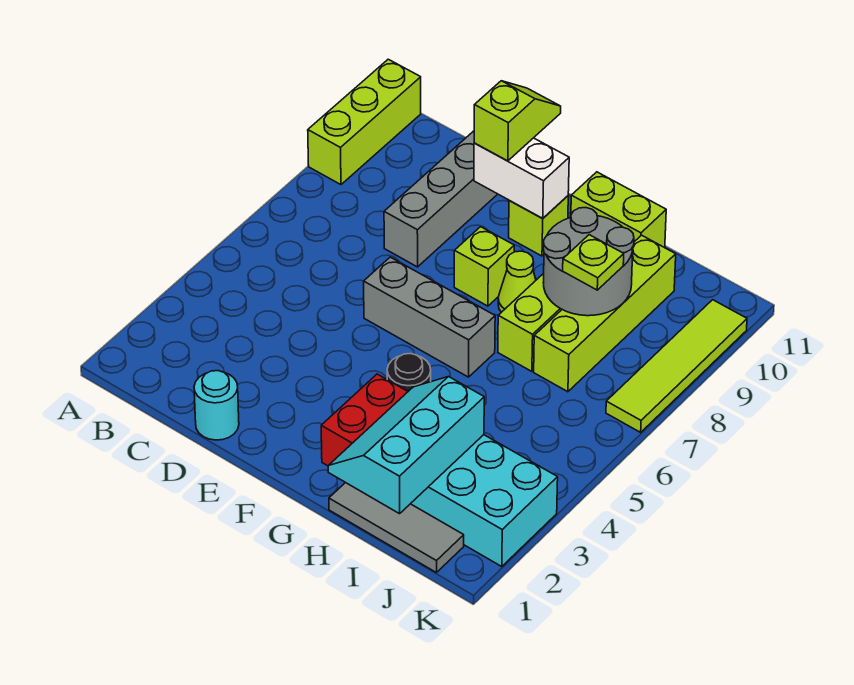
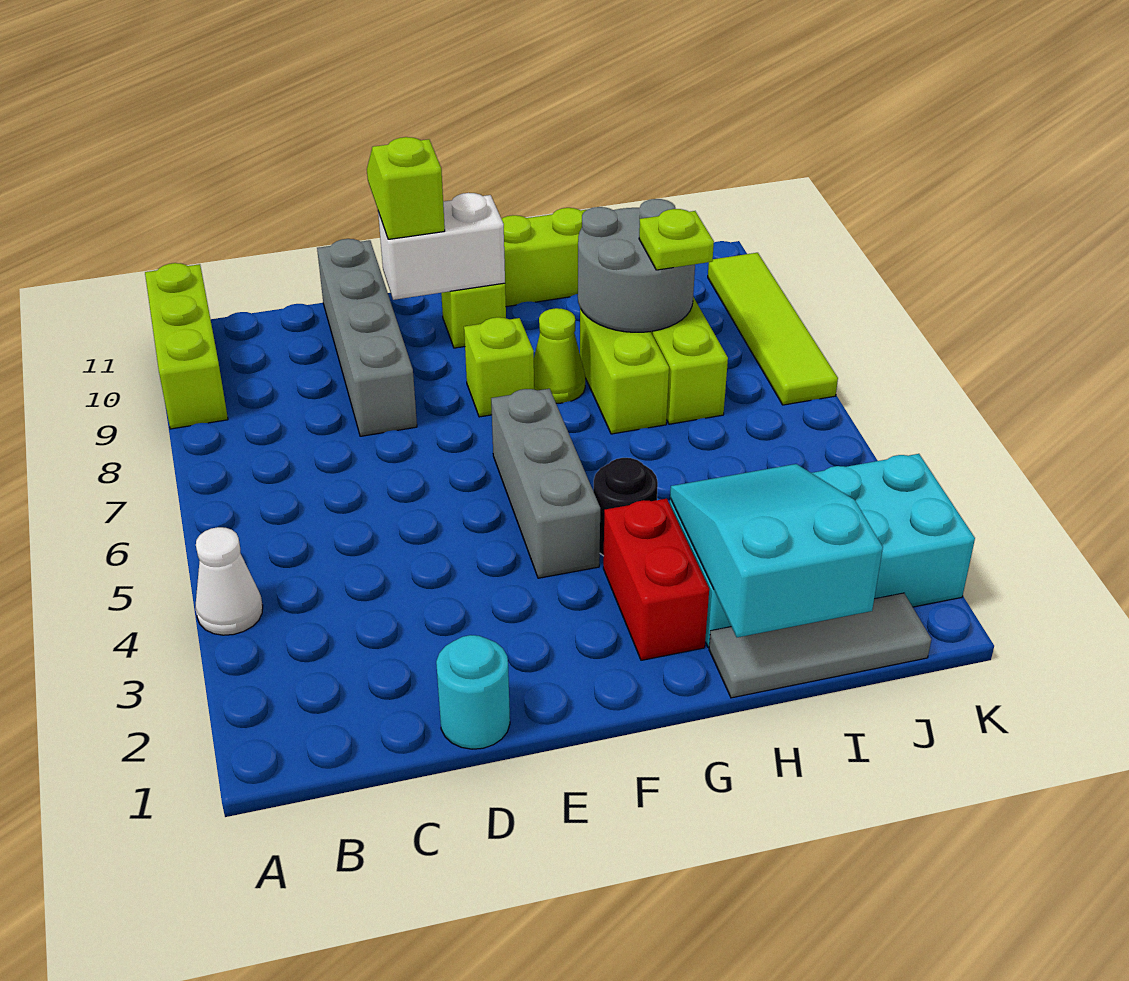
none -> white 1x1 cone [195,527,263,635]
grey 1x3 brick [364,257,495,377] -> grey 1x3 brick turned to [491,389,600,578]
cyan 2x3 slope [328,377,484,514] -> cyan 2x3 slope turned to [670,464,883,637]

